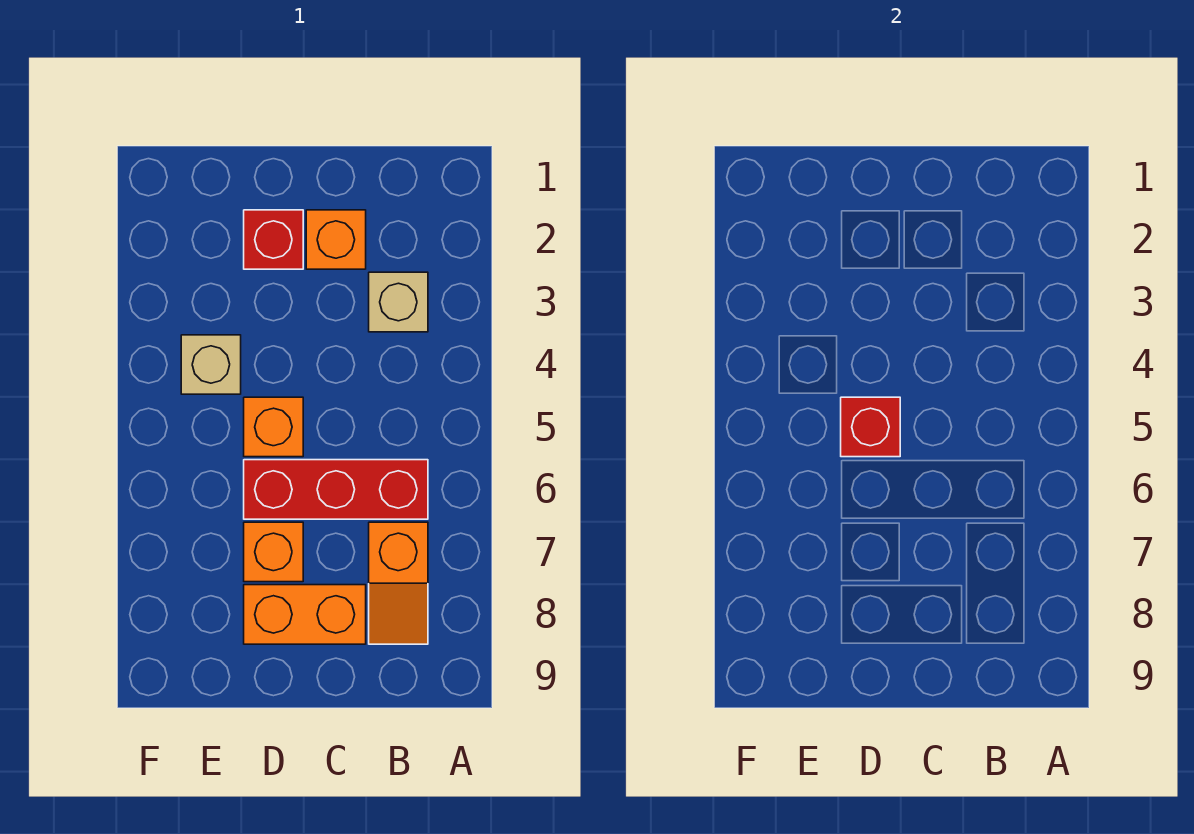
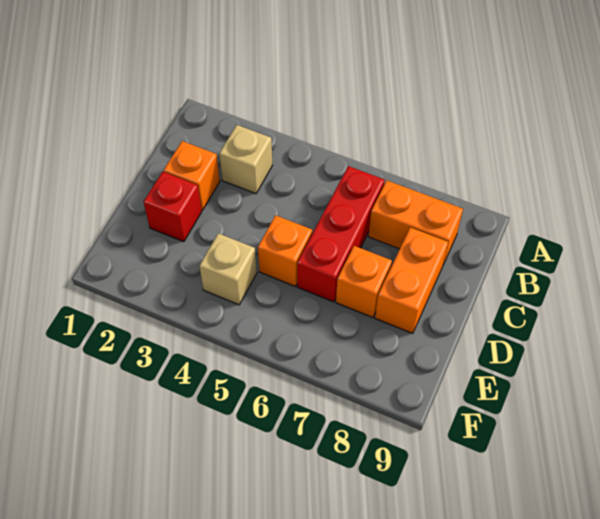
orange 1x2 slope [369,522,428,644] -> orange 1x2 brick [368,181,463,264]
red 1x1 brick [841,397,900,457] -> none

